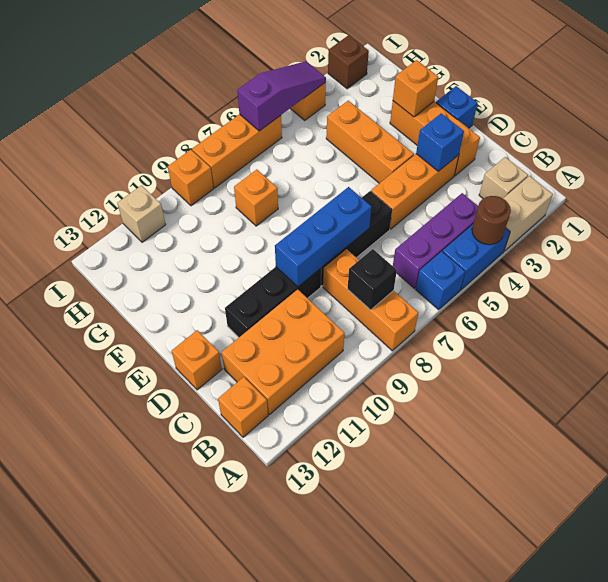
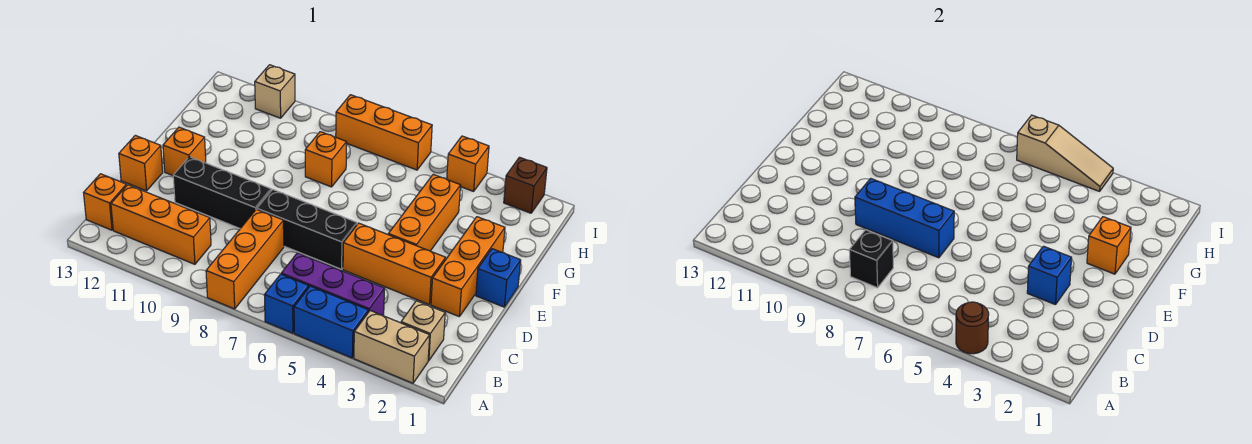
orange 2x3 brick [222,289,345,415] -> orange 1x3 brick [111,185,211,264]
purple 1x3 slope [237,61,326,131] -> tan 1x3 slope [1017,115,1113,191]
orange 1x1 brick [168,150,213,206] -> orange 1x1 brick moved to [163,127,206,175]

